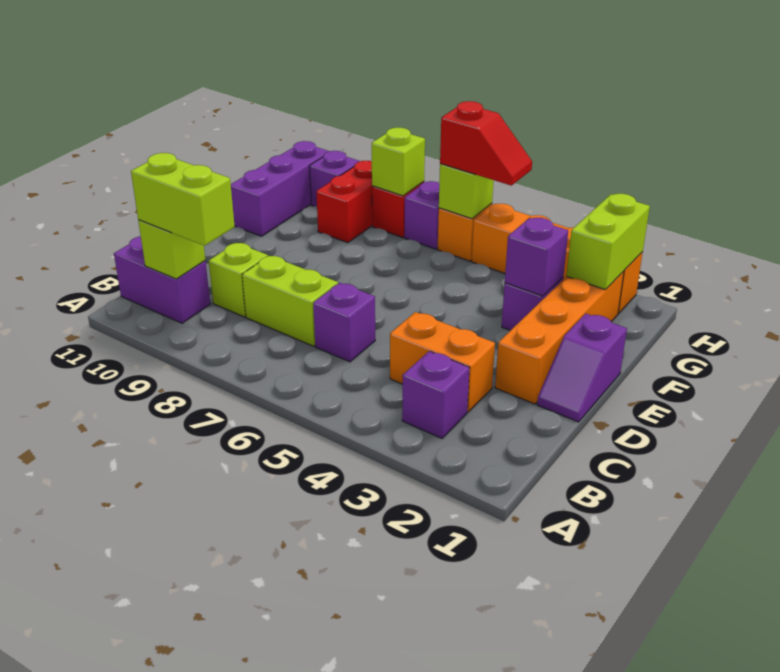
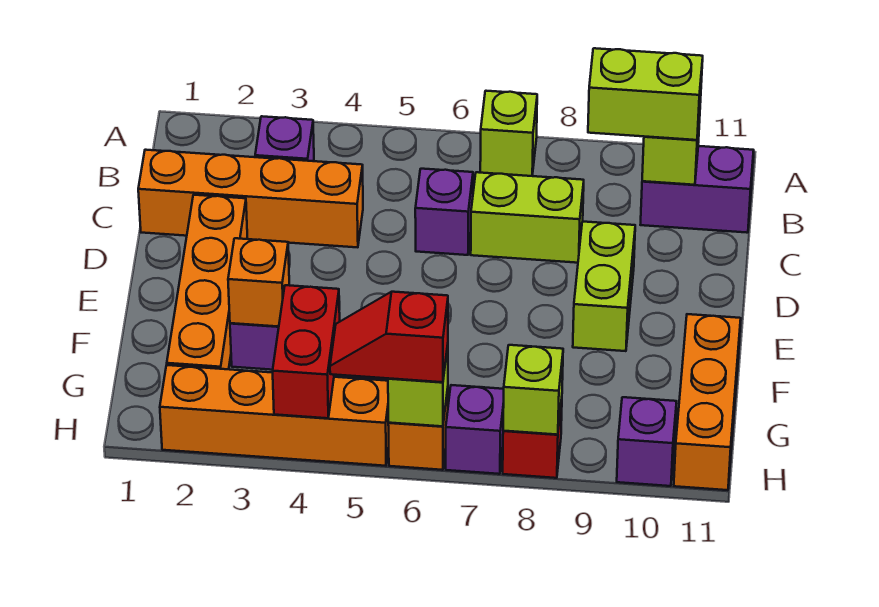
orange 1x2 brick [390,312,495,412] -> orange 1x4 brick [138,150,363,247]
lime 1x1 brick [209,243,268,317] -> lime 1x1 brick moved to [480,91,537,176]
purple 1x2 slope [537,314,627,422] -> none
purple 1x1 brick [505,218,568,296] -> orange 1x1 brick [228,238,289,327]
purple 1x3 brick [231,141,329,236] -> orange 1x3 brick [674,314,741,490]
lime 1x2 brick [566,194,650,290] -> lime 1x2 brick moved to [573,222,635,351]
red 1x2 brick [316,161,372,243] -> red 1x2 brick moved to [273,285,340,418]

